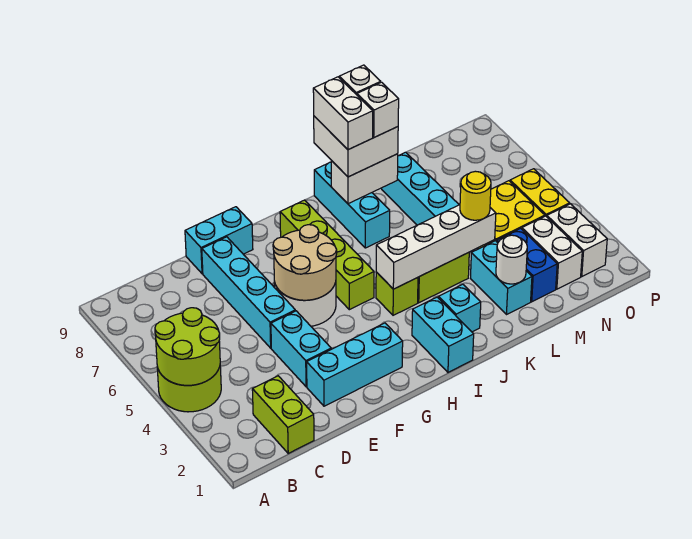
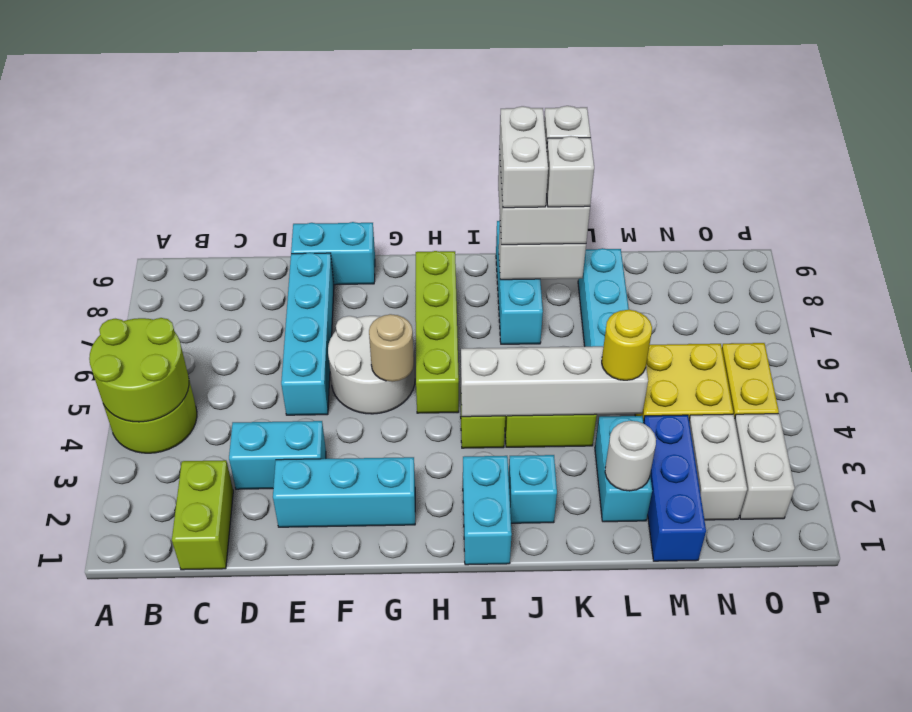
cyan 1x2 brick [271,311,331,387] -> cyan 1x2 brick turned to [229,421,326,489]
tan 2x2 round brick [273,225,337,300] -> tan 1x1 round brick [369,314,414,382]
blue 1x2 brick [497,228,557,302] -> blue 1x3 brick [643,415,706,561]

